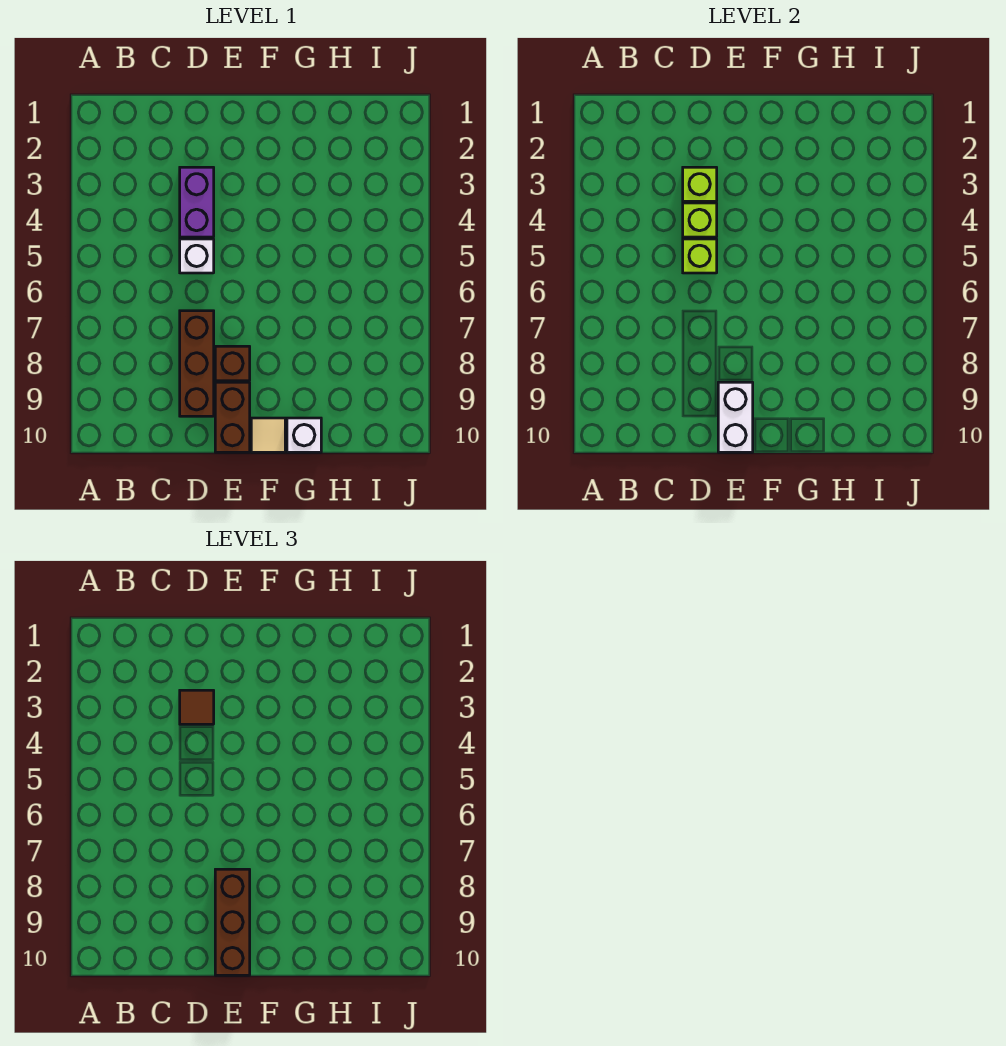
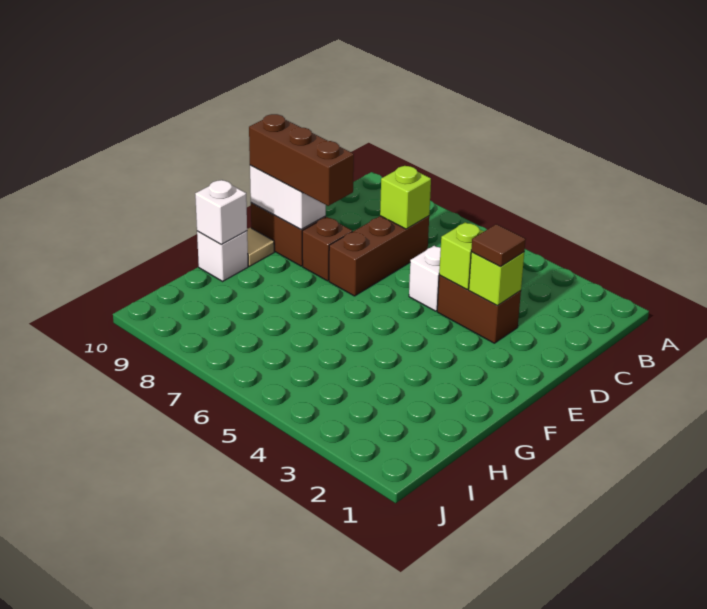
purple 1x2 brick [180,167,214,237] -> brown 1x2 brick [437,275,521,343]
lime 1x1 brick [683,239,717,273] -> lime 1x1 brick moved to [380,166,431,229]
brown 1x3 brick [180,311,214,416] -> brown 1x3 brick turned to [329,216,429,296]
none -> white 1x1 brick [195,180,247,245]

